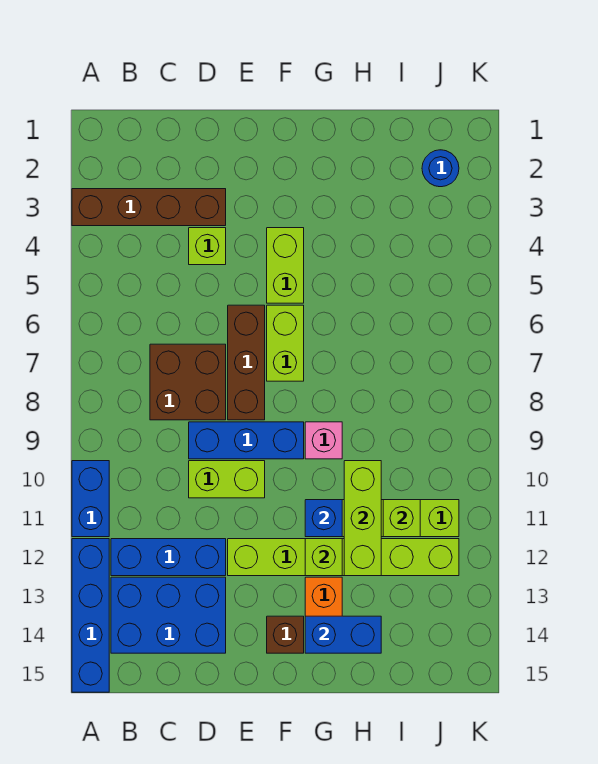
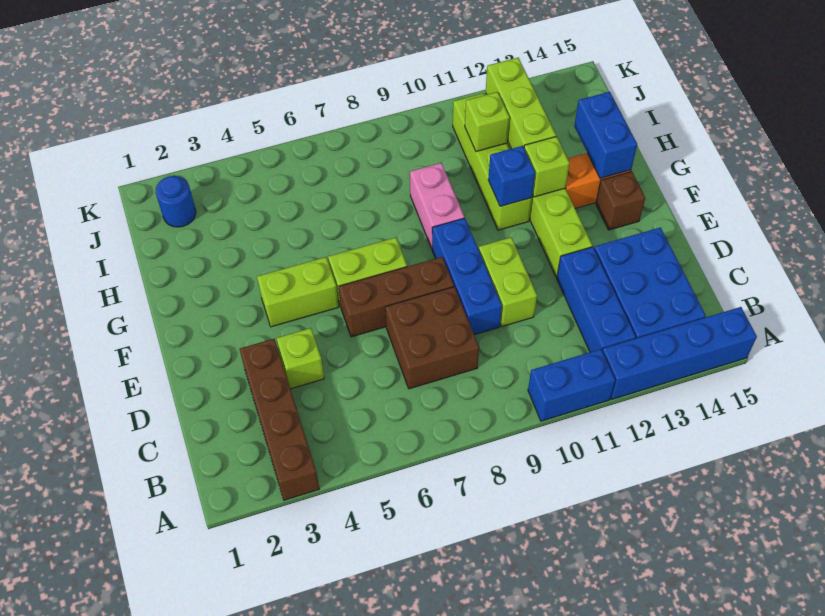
pink 1x1 brick [305,422,342,459] -> pink 1x2 brick [410,163,464,248]
lime 1x3 brick [344,461,381,576] -> lime 1x3 brick turned to [486,58,556,149]

